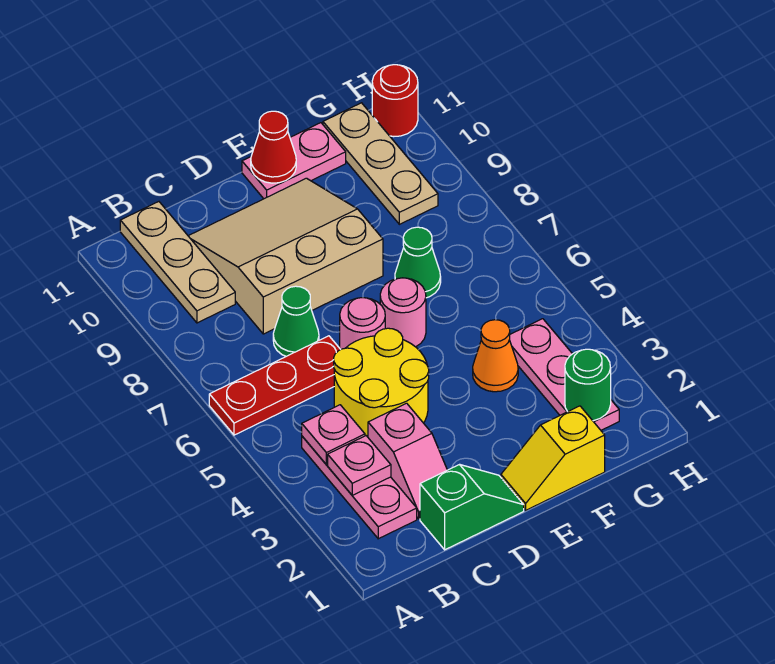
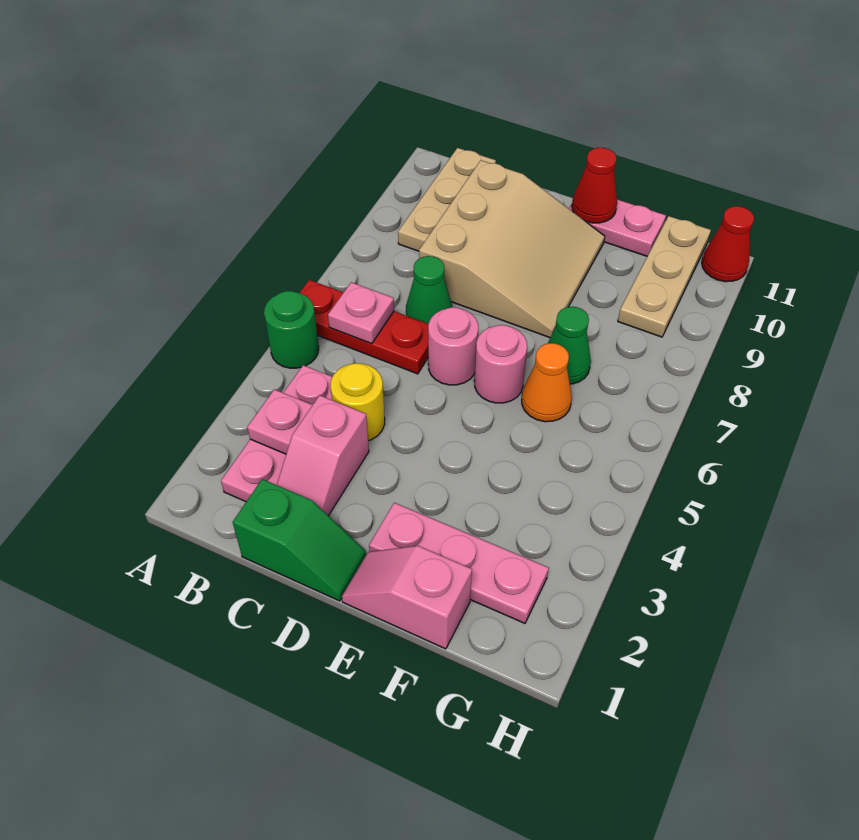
pink 1x1 plate [302,405,365,465] -> pink 1x1 plate moved to [328,282,394,344]
yellow 2x2 round brick [334,328,429,437] -> yellow 1x1 round brick [331,363,385,441]
tan 3x3 slope [189,178,383,334] -> tan 3x3 slope turned to [419,160,605,338]
yellow 1x2 slope [501,406,605,510] -> pink 1x2 slope [342,546,472,649]
orange 1x1 cone [473,320,518,392] -> orange 1x1 cone moved to [522,343,572,422]
pink 1x3 plate [509,319,619,430] -> pink 1x3 plate turned to [369,503,549,623]
green 1x1 round brick [565,349,611,421] -> green 1x1 round brick moved to [264,291,319,368]
red 1x1 round brick [372,65,418,137] -> red 1x1 cone [702,206,754,282]

